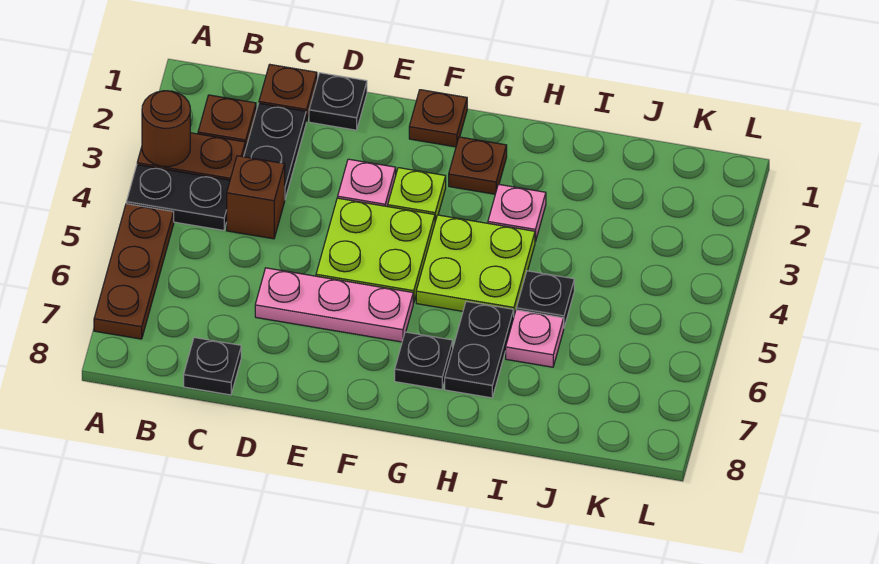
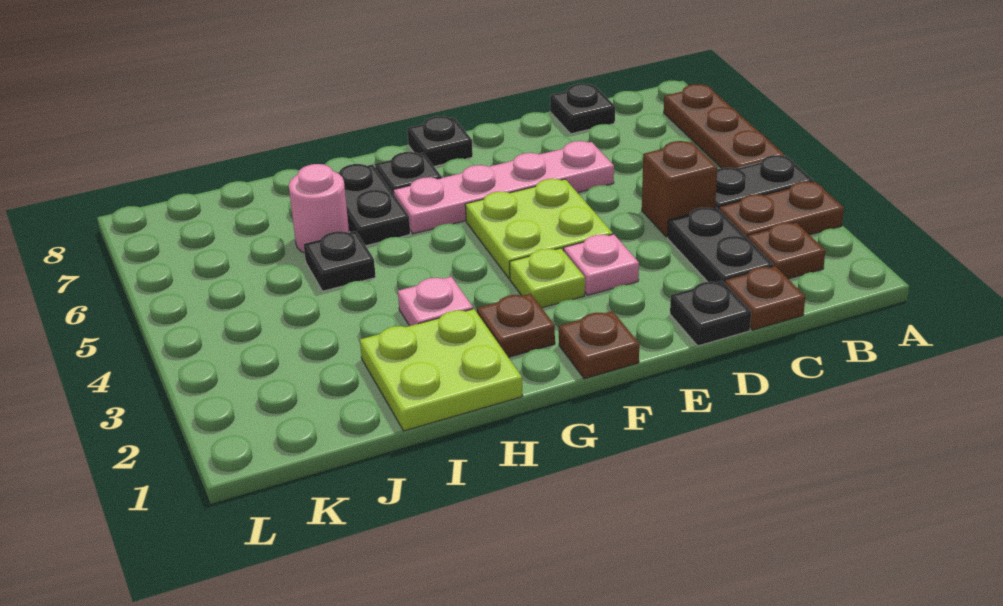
brown 1x1 round brick [142,91,190,167] -> none
pink 1x3 plate [255,268,413,342] -> pink 1x4 plate [393,141,614,234]
none -> black 1x1 plate [407,116,473,166]
lime 2x2 plate [416,215,535,315] -> lime 2x2 plate moved to [360,309,523,431]
pink 1x1 plate [506,310,564,367] -> pink 1x1 round brick [289,164,349,253]

